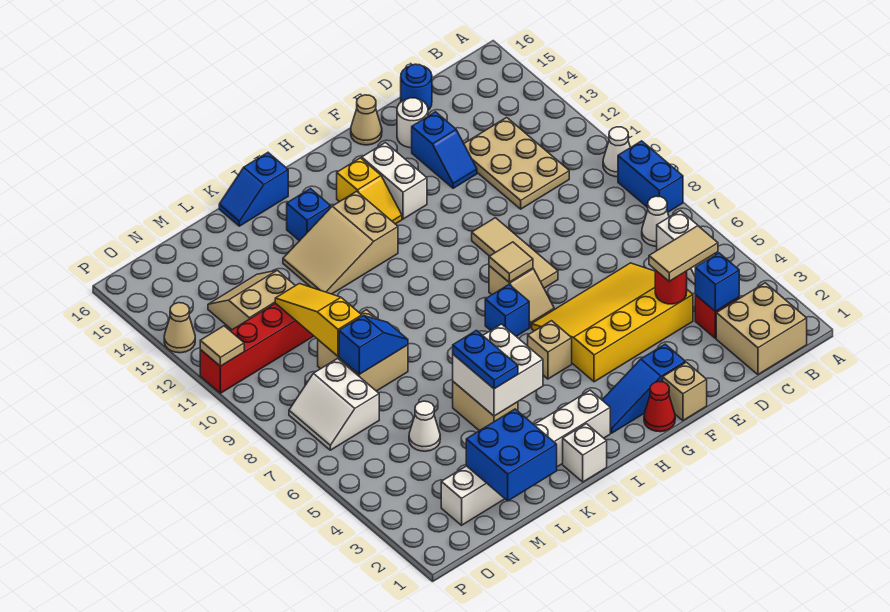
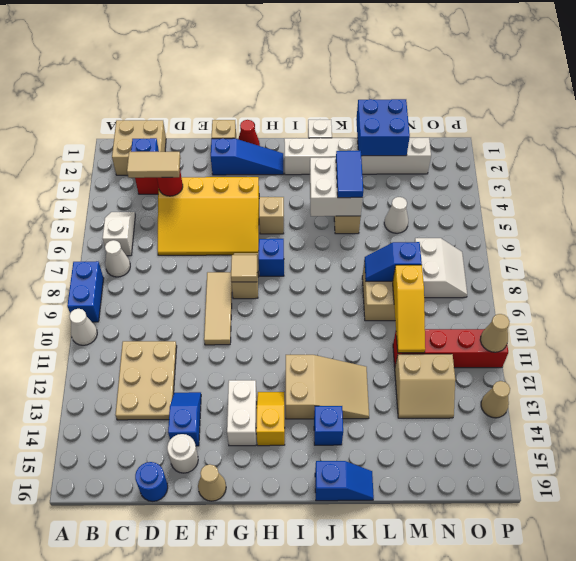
blue 1x2 plate [453,330,518,389] -> blue 1x2 tile [336,151,363,198]
tan 1x1 tile [200,326,244,366] -> tan 1x1 cone [480,314,510,352]

